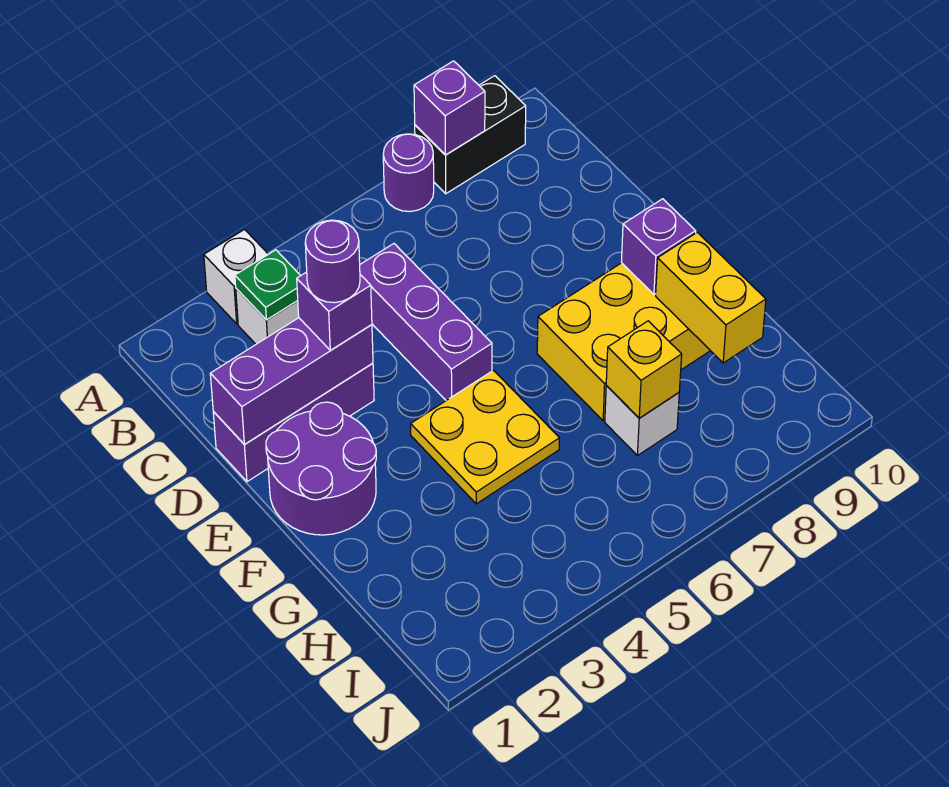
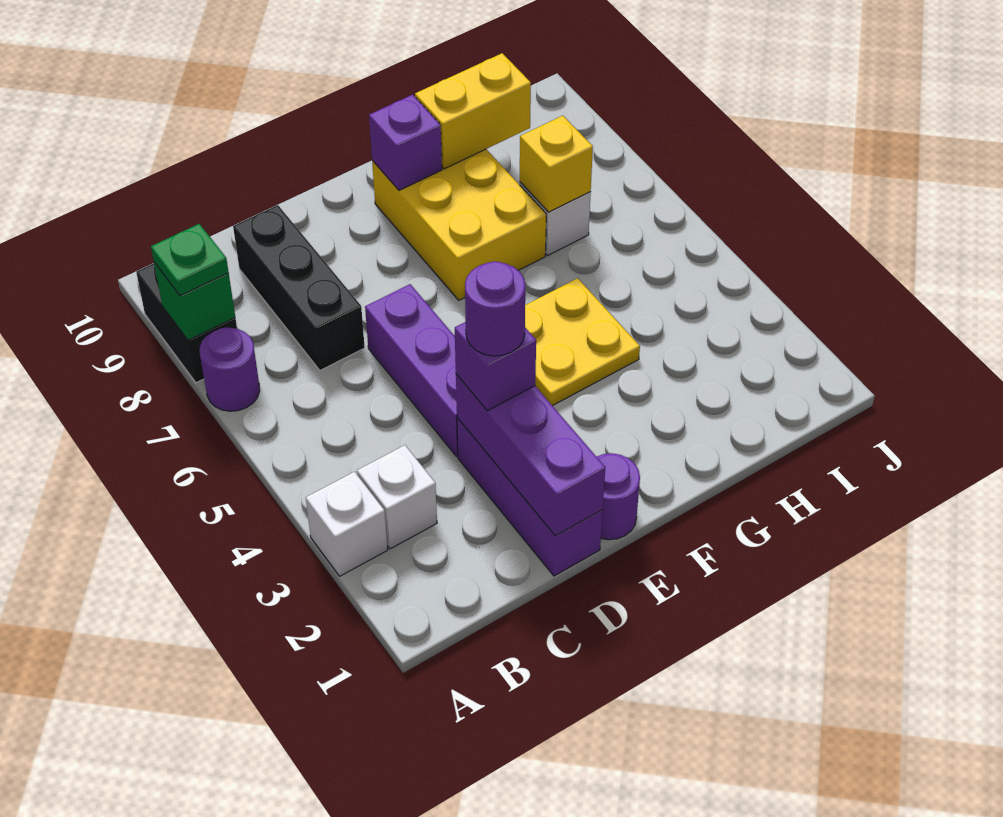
purple 1x1 brick [414,61,485,155] -> green 1x1 brick [154,262,235,340]
green 1x1 plate [235,250,301,320] -> green 1x1 plate moved to [151,224,229,296]
purple 1x3 brick [360,244,492,400] -> purple 1x3 brick turned to [365,284,458,456]
none -> black 1x3 brick [233,205,365,370]
purple 2x2 round brick [266,402,376,535] -> purple 1x1 round brick [597,453,640,540]

